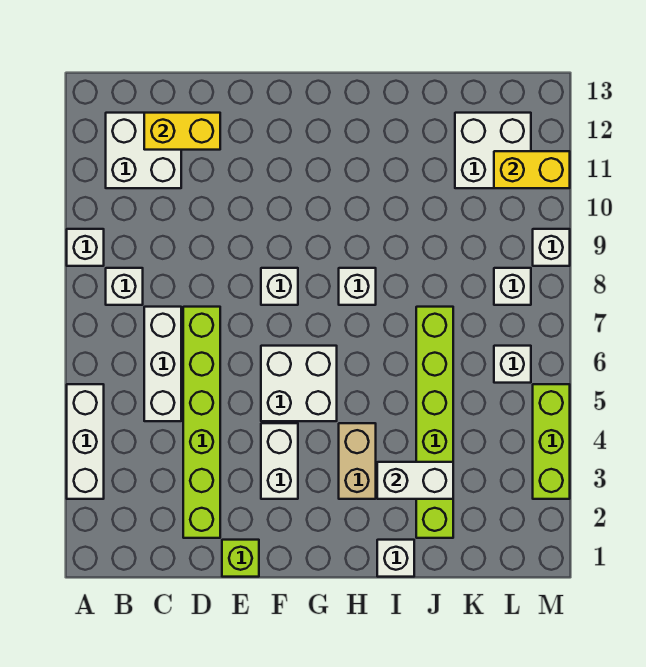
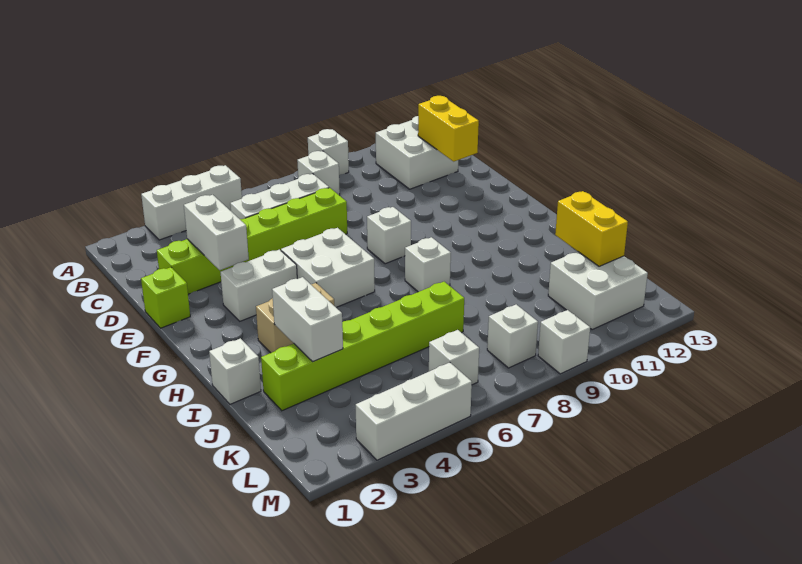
none -> white 1x2 brick [184,195,249,270]
yellow 1x2 brick [494,151,570,188] -> yellow 1x2 brick moved to [555,191,628,266]
lime 1x3 brick [533,384,570,499] -> white 1x3 brick [356,362,472,460]

